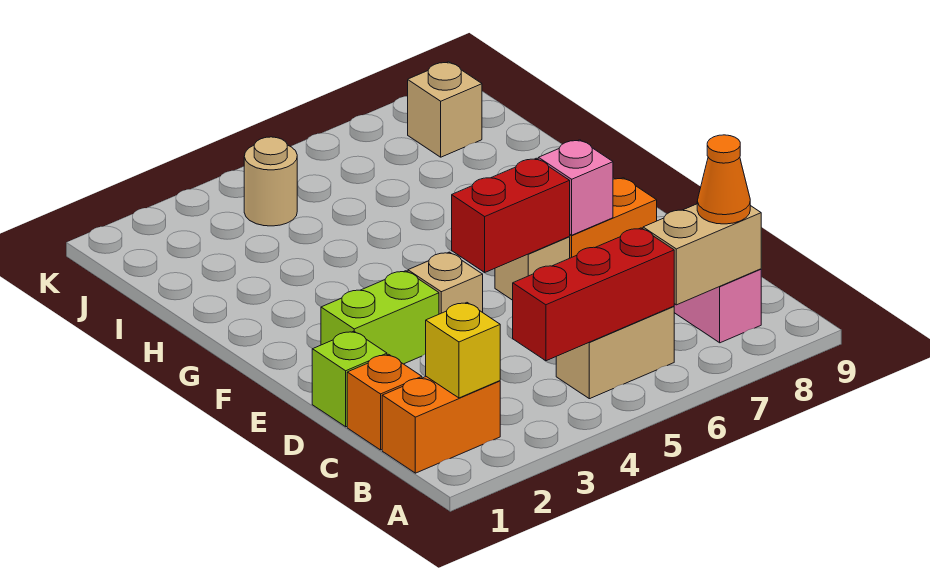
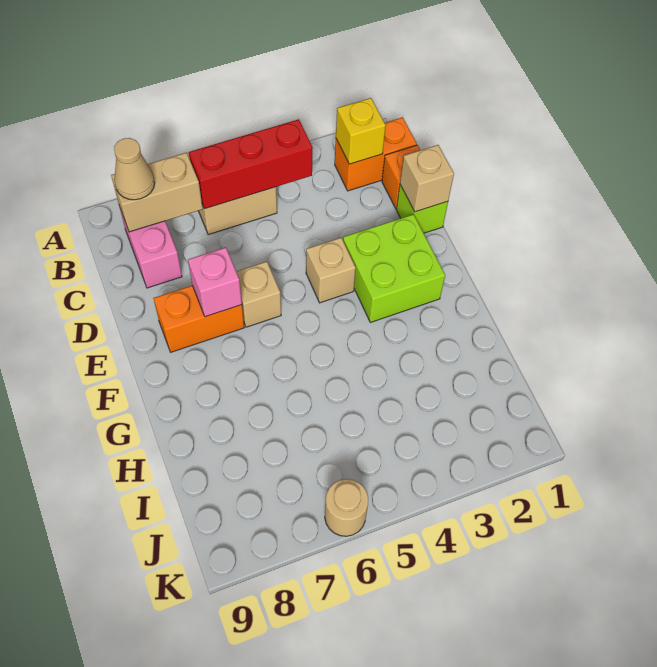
orange 1x1 cone [697,135,750,224] -> tan 1x1 cone [114,138,155,200]
lime 1x2 brick [321,271,439,364] -> lime 2x2 brick [343,214,445,322]
red 1x2 brick [452,158,570,273] -> none
tan 1x1 round brick [244,137,297,226] -> tan 1x1 round brick moved to [325,479,368,536]
tan 1x1 brick [408,62,482,157] -> tan 1x1 brick moved to [400,145,454,212]

